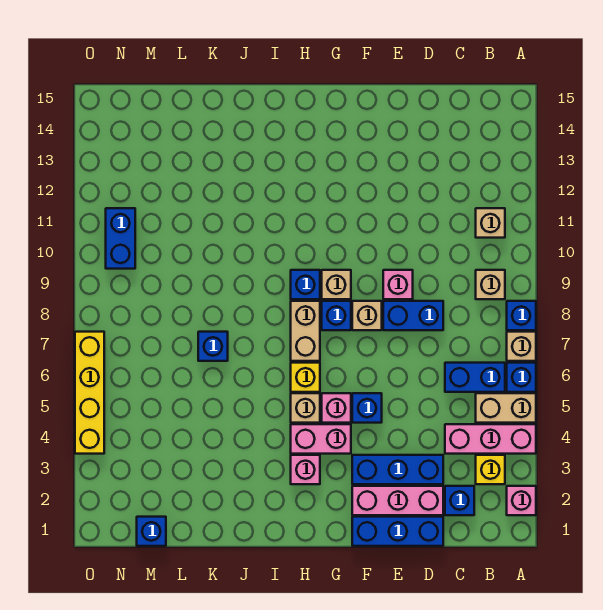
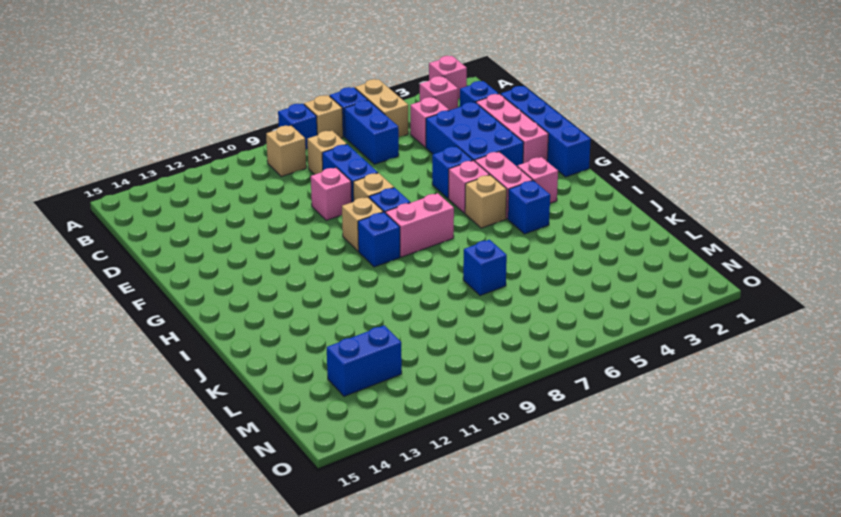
pink 1x3 brick [445,424,536,454] -> pink 1x1 brick [410,97,449,147]
yellow 1x1 brick [476,455,505,484] -> pink 1x1 brick [420,76,458,110]
tan 1x1 brick [476,208,505,238] -> tan 1x1 brick moved to [307,131,347,175]
blue 1x3 brick [352,517,443,546] -> blue 1x4 brick [501,86,591,177]
blue 1x3 brick [352,455,443,484] -> blue 2x3 brick [426,102,524,166]
yellow 1x1 brick [291,363,320,392] -> none
tan 1x2 brick [291,301,320,361] -> pink 1x2 brick [385,193,454,257]
blue 1x1 brick [137,517,166,546] -> blue 1x1 brick moved to [508,180,550,234]
blue 1x2 brick [106,208,135,269] -> blue 1x2 brick moved to [327,325,402,396]
yellow 1x4 brick [75,332,104,454] -> none

